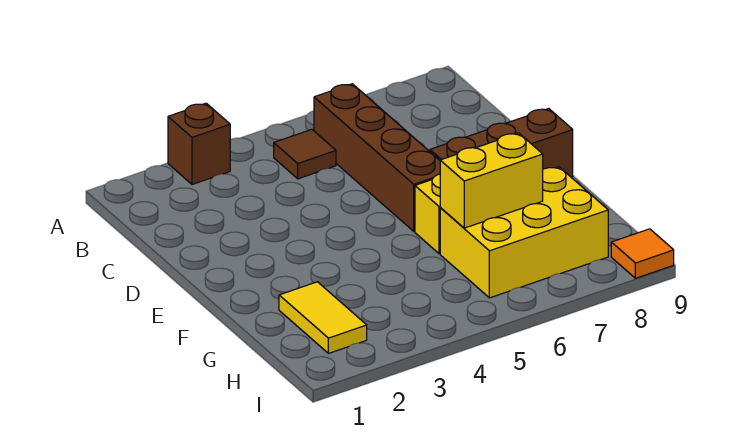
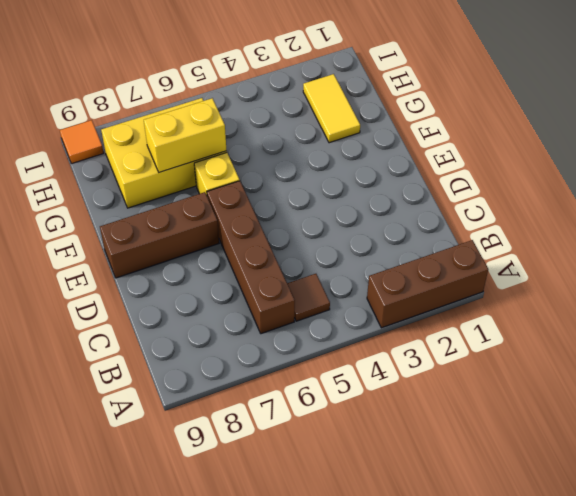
brown 1x1 brick [168,103,230,184] -> brown 1x3 brick [367,240,488,328]

